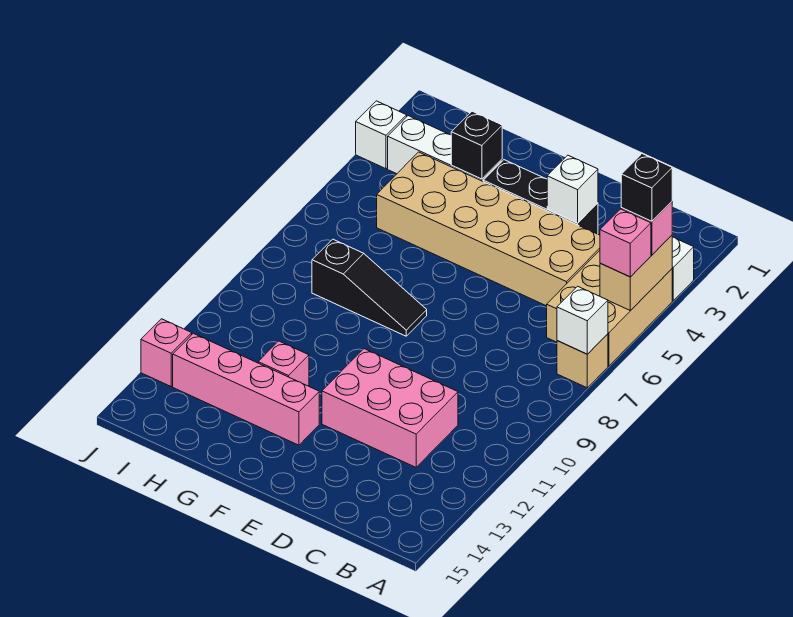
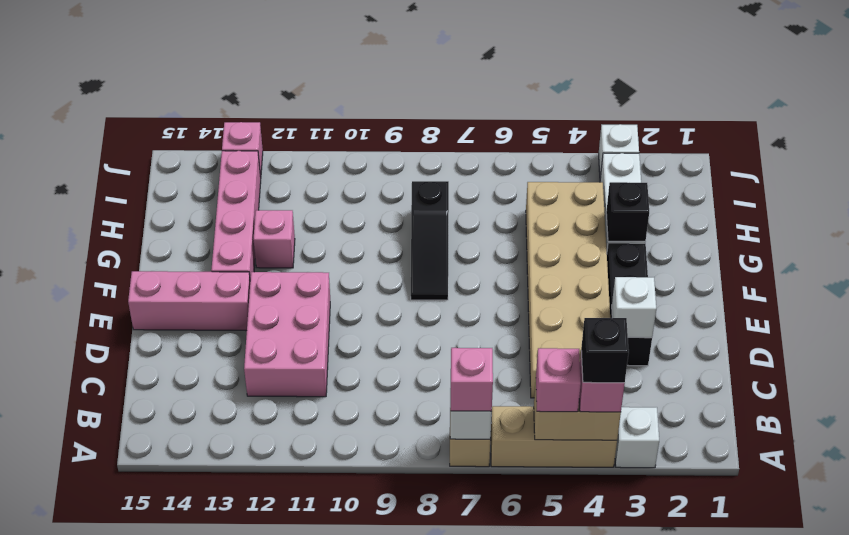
tan 2x3 brick [547,251,672,366] -> tan 1x3 brick [491,406,617,467]
none -> pink 1x1 brick [451,348,493,411]
none -> pink 1x3 brick [128,271,250,331]

